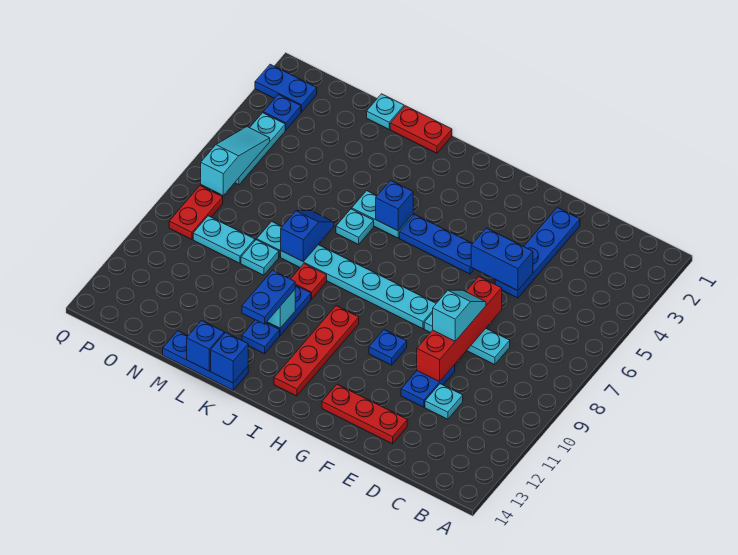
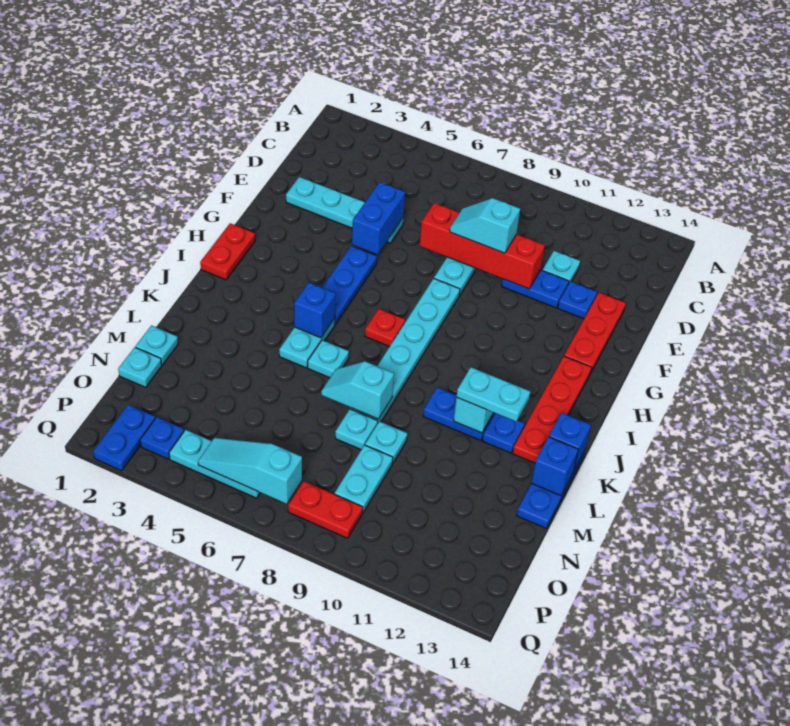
blue 1x4 plate [495,208,580,298] -> cyan 1x4 plate [286,177,403,243]
blue 1x1 plate [369,330,407,365] -> blue 1x1 plate moved to [558,282,597,319]
red 1x4 plate [274,306,359,396] -> red 1x4 plate turned to [513,356,592,463]
red 1x2 plate [390,106,452,153] -> red 1x2 plate moved to [200,223,255,280]
red 1x1 plate [291,264,327,299] -> red 1x1 plate moved to [365,309,405,347]
blue 1x2 plate [242,270,295,324] -> cyan 1x2 plate [457,367,530,422]
blue 1x2 slope [281,211,334,261] -> cyan 1x2 slope [321,361,394,419]
none -> cyan 1x1 plate [118,347,162,387]

